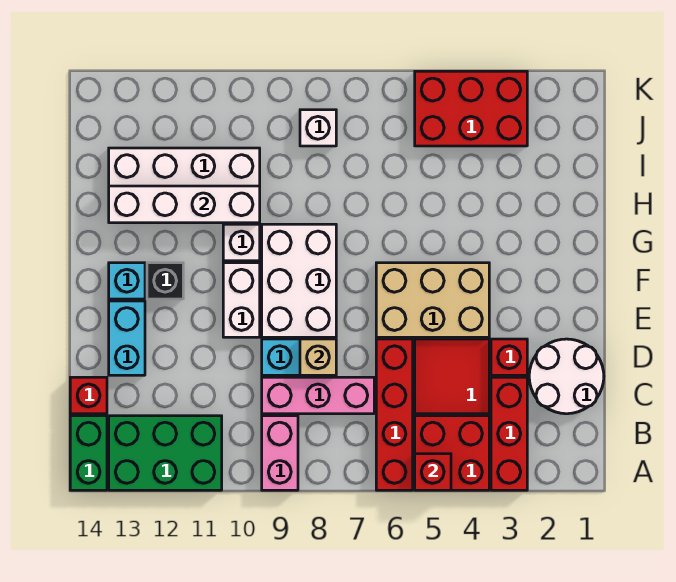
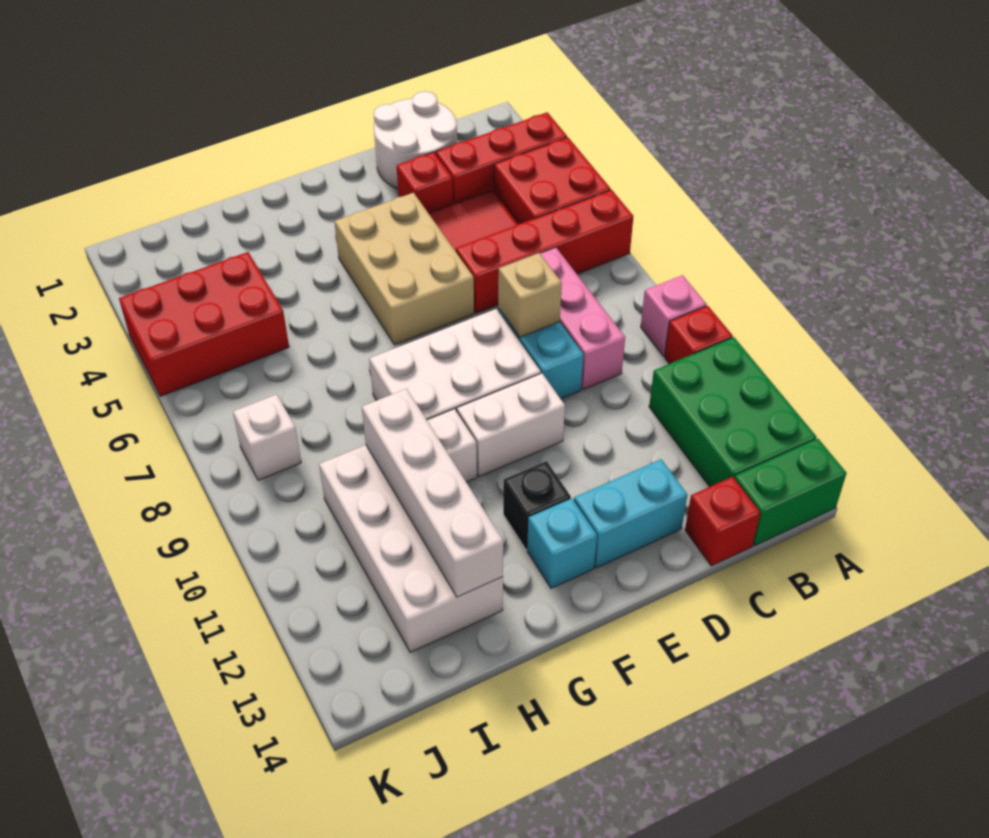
red 1x1 brick [415,454,451,490] -> red 1x1 brick moved to [665,306,733,364]
pink 1x2 brick [262,416,298,490] -> pink 1x1 brick [641,275,707,356]
red 2x3 brick [415,71,527,146] -> red 2x3 brick turned to [119,252,289,396]

